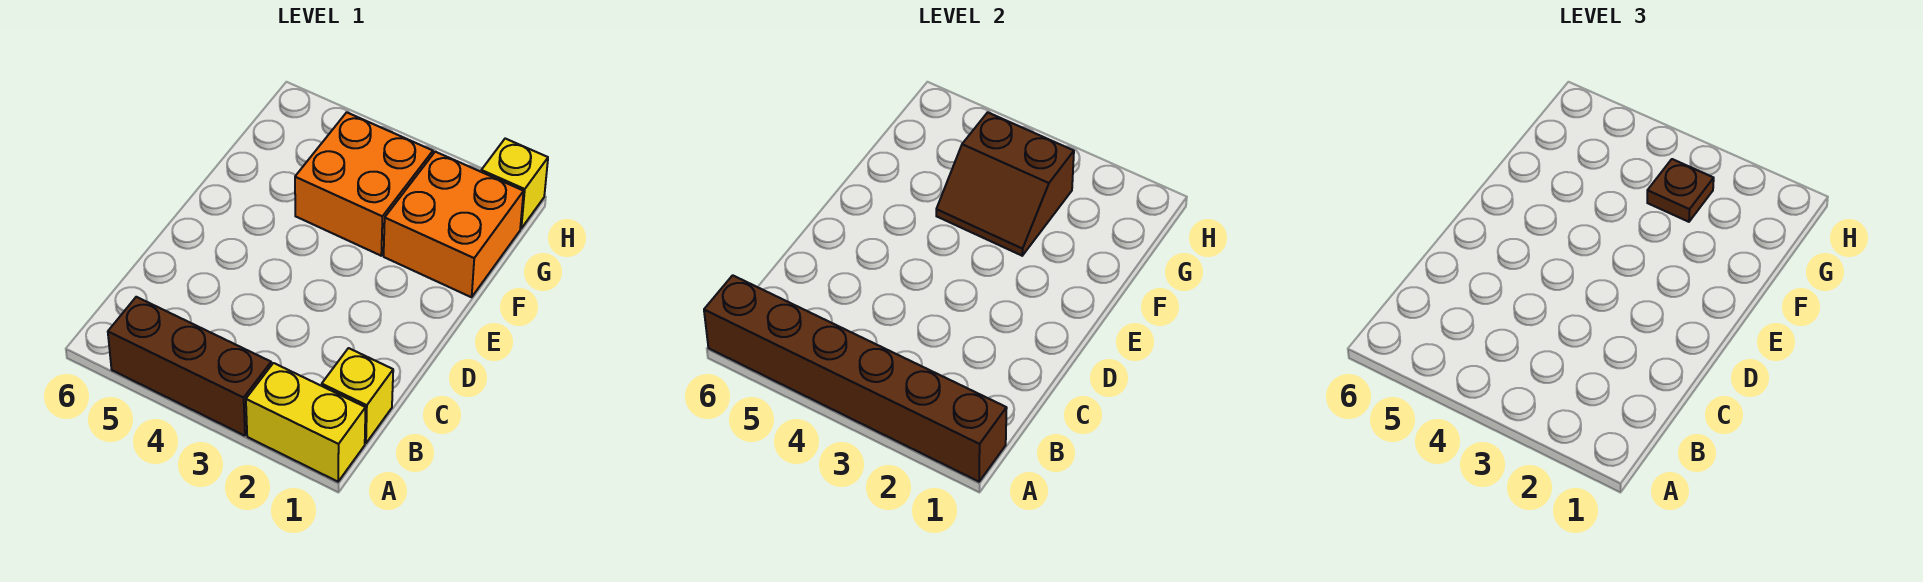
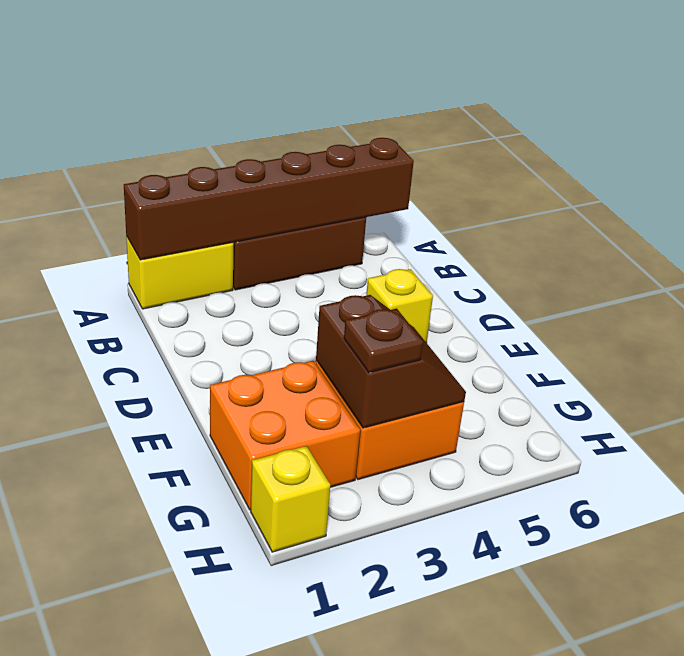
yellow 1x1 brick [322,348,393,443] -> yellow 1x1 brick moved to [366,269,433,343]
brown 2x2 slope [936,112,1074,256] -> brown 2x2 slope turned to [316,295,466,428]

